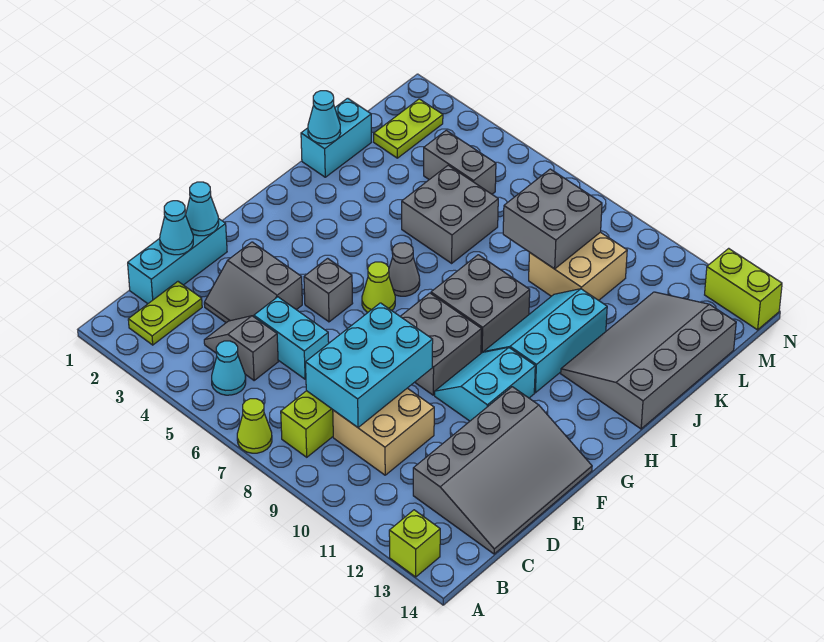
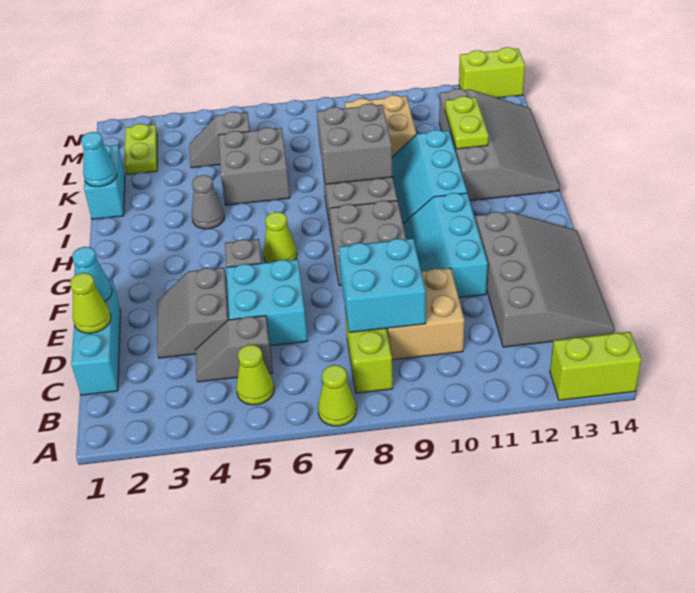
lime 1x1 brick [389,510,440,577] -> lime 1x2 brick [550,332,641,400]
lime 1x2 plate [128,282,202,345] -> lime 1x2 plate moved to [445,96,489,149]
cyan 1x1 cone [212,341,246,395] -> lime 1x1 cone [236,345,274,405]
cyan 2x3 brick [305,303,433,427] -> cyan 2x2 brick [339,239,426,333]
cyan 1x1 cone [160,201,193,255] -> lime 1x1 cone [70,273,111,333]
grey 2x2 slope [204,242,302,323] -> grey 2x2 slope turned to [157,267,229,358]
cyan 1x2 brick [254,297,329,379] -> cyan 2x2 brick [226,259,308,346]
cyan 2x2 slope [435,348,535,421] -> cyan 2x3 slope [403,193,488,298]
grey 1x1 cone [389,243,420,296] -> grey 1x1 cone moved to [192,175,224,229]
grey 3x4 slope [561,292,736,429] -> grey 3x4 slope turned to [439,89,560,201]
grey 2x2 brick [503,169,602,269] -> grey 2x2 brick moved to [317,104,393,184]
grey 1x2 brick [424,130,496,194] -> grey 1x2 slope [189,112,250,168]

